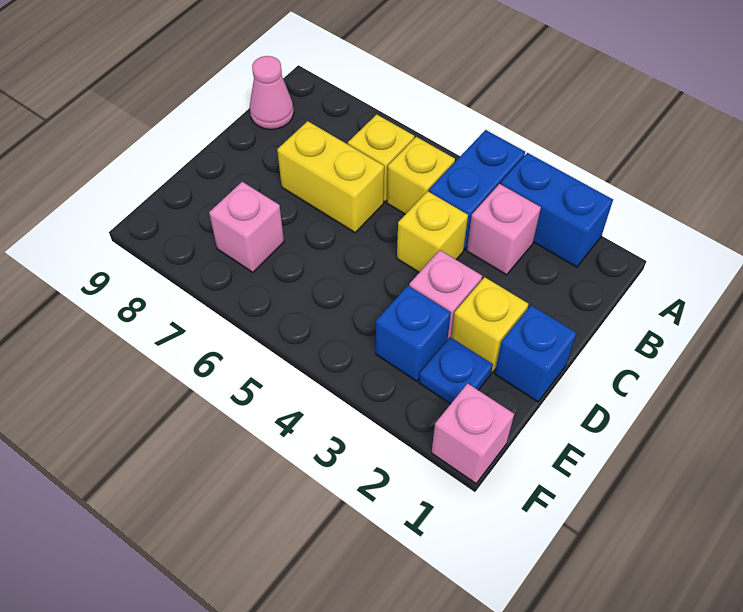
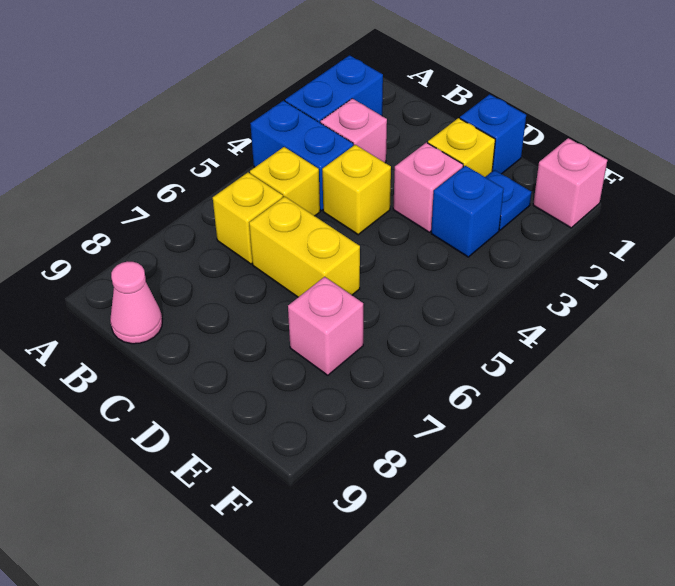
yellow 1x2 brick [277,121,384,233] -> yellow 1x2 brick turned to [249,196,360,297]

